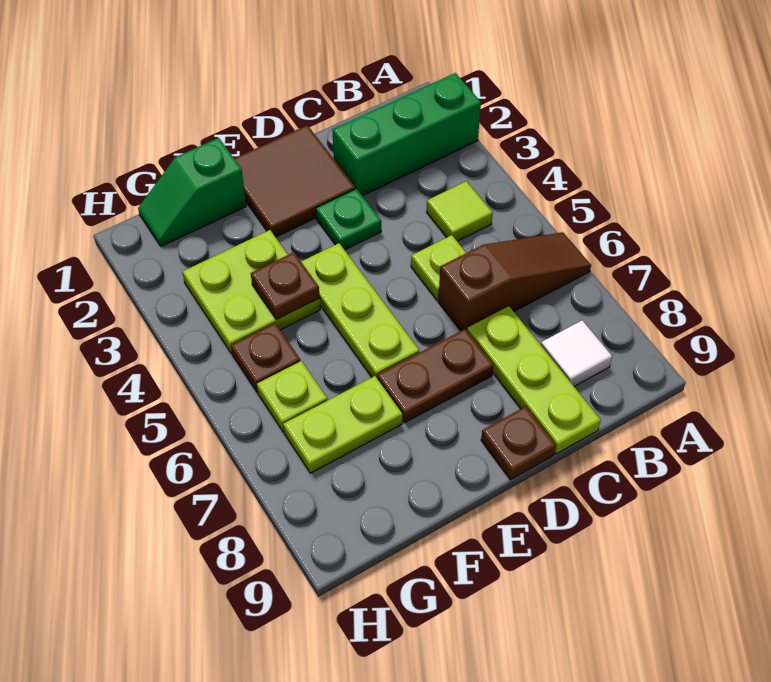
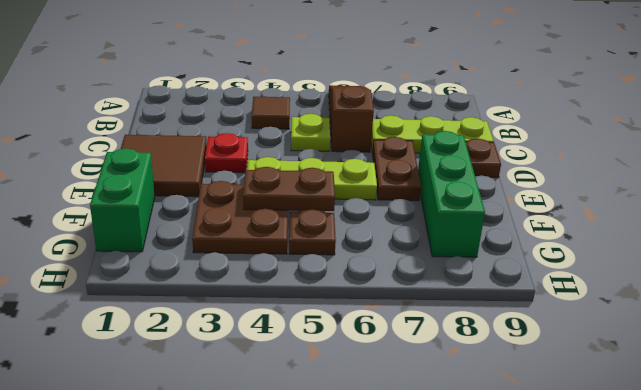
green 1x3 brick [333,73,481,196] -> green 1x3 brick moved to [418,131,485,257]
lime 1x1 tile [427,181,493,241] -> brown 1x1 tile [252,97,290,129]
white 1x1 tile [541,320,612,386] -> none
green 1x1 plate [316,189,381,250] -> red 1x1 plate [205,133,248,173]
green 1x2 slope [138,138,246,246] -> green 1x2 brick [90,148,155,252]
lime 2x2 plate [183,230,320,354] -> brown 2x2 plate [192,181,288,254]
brown 1x1 plate [251,252,320,320] -> brown 1x2 plate [243,167,335,211]
lime 1x2 plate [283,376,402,473] -> none
lime 1x1 plate [257,361,327,432] -> none

